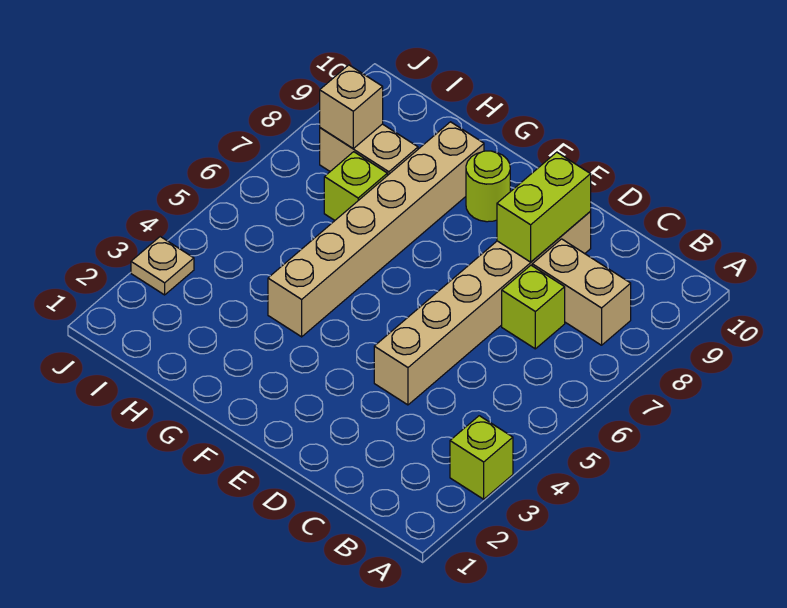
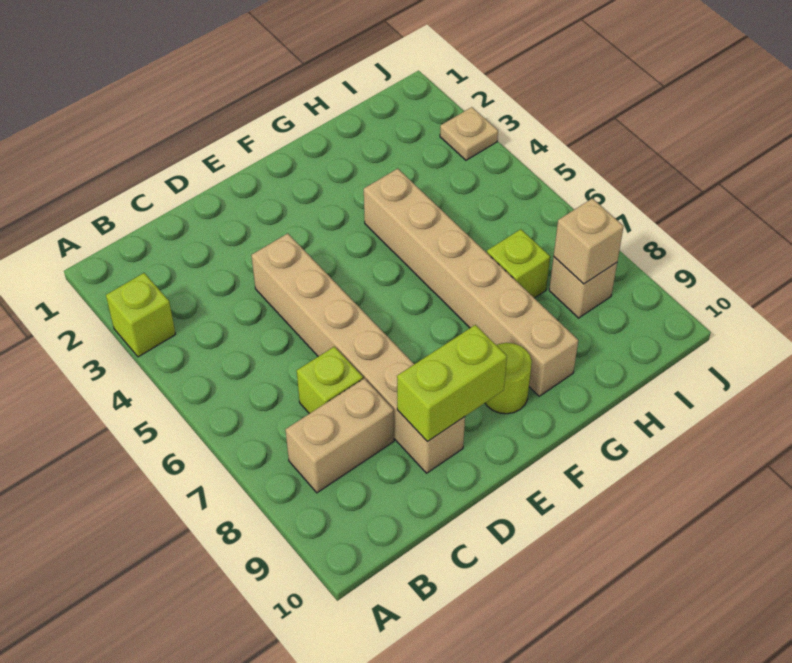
lime 1x2 brick [497,152,591,262] -> lime 1x2 brick turned to [397,325,507,442]
tan 1x2 brick [320,124,418,176] -> tan 1x1 brick [549,257,617,318]

